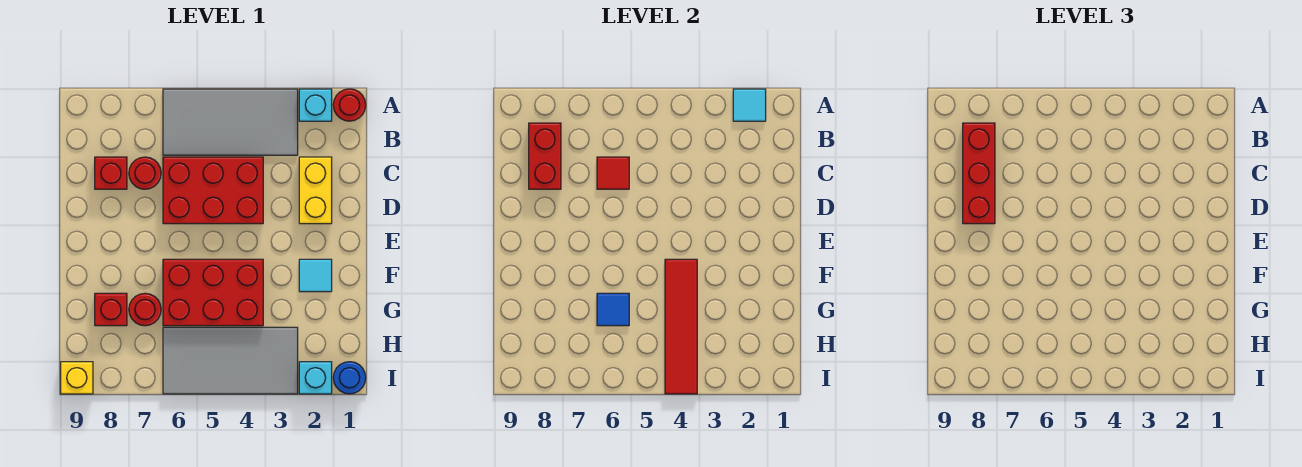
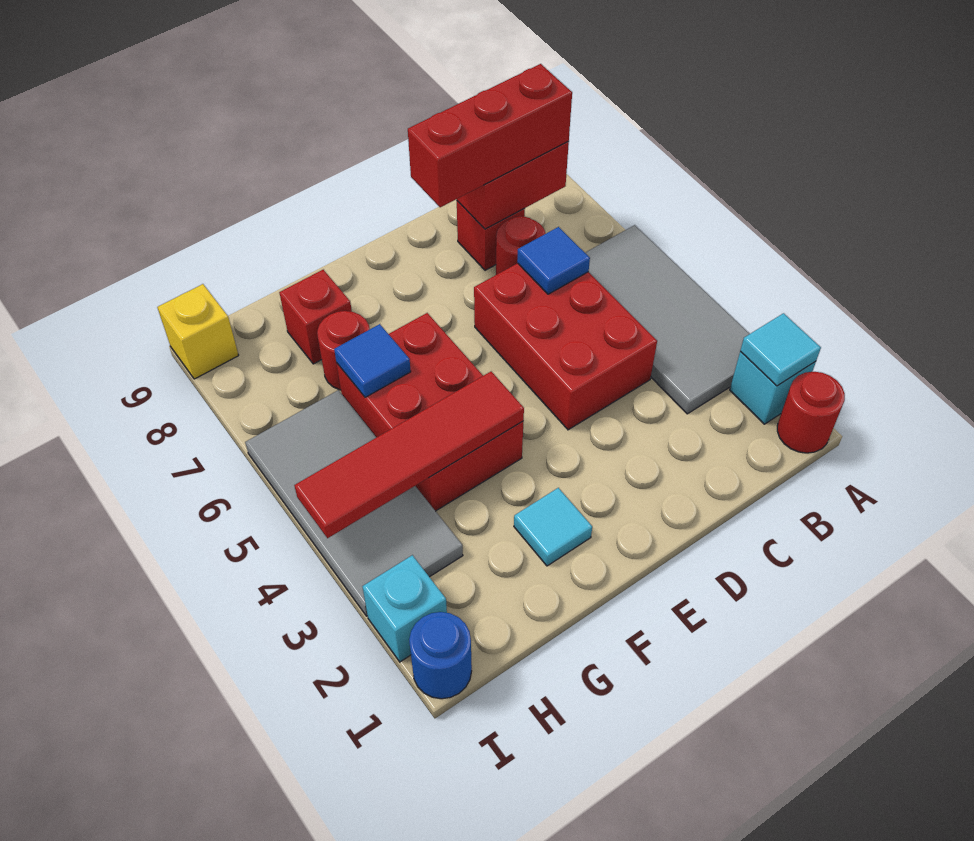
yellow 1x2 brick [299,157,332,224] -> none
red 1x1 tile [597,157,629,189] -> blue 1x1 tile [517,227,590,294]

